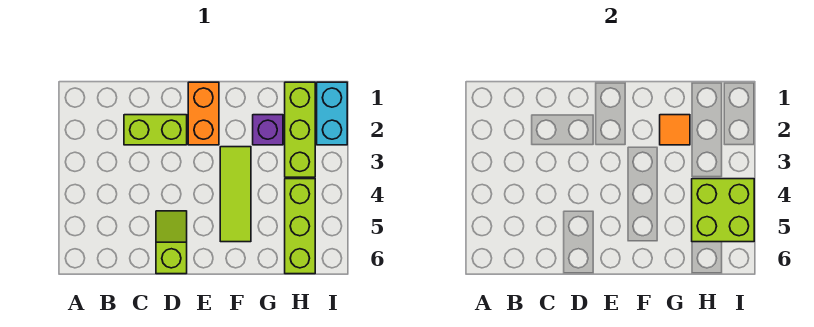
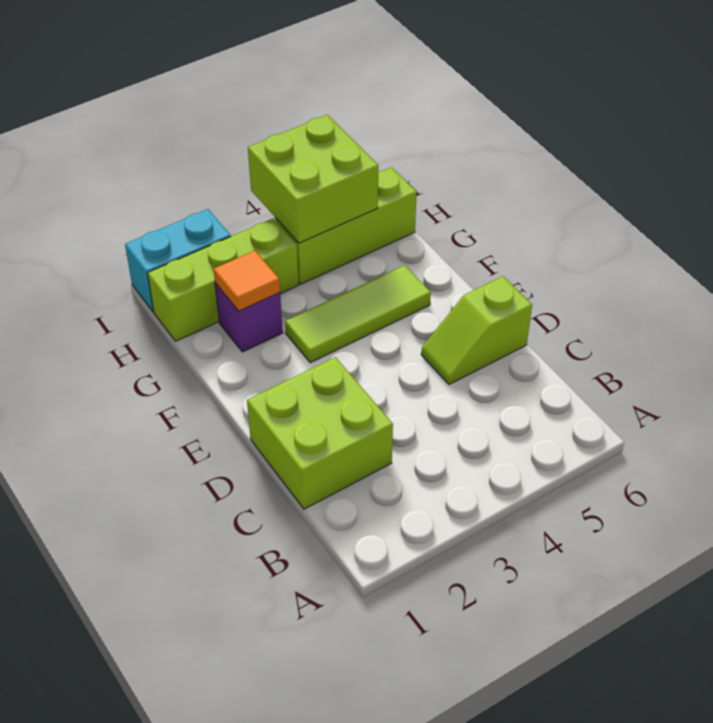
lime 1x2 brick [124,115,187,145] -> lime 2x2 brick [247,357,393,509]
orange 1x2 brick [188,82,219,145] -> none

